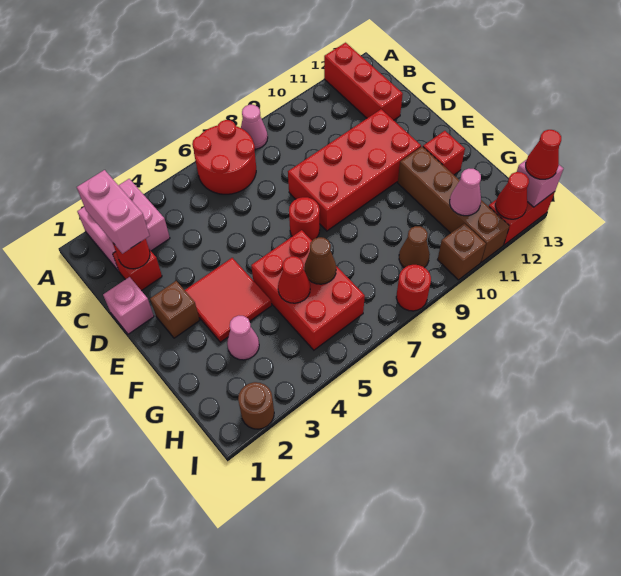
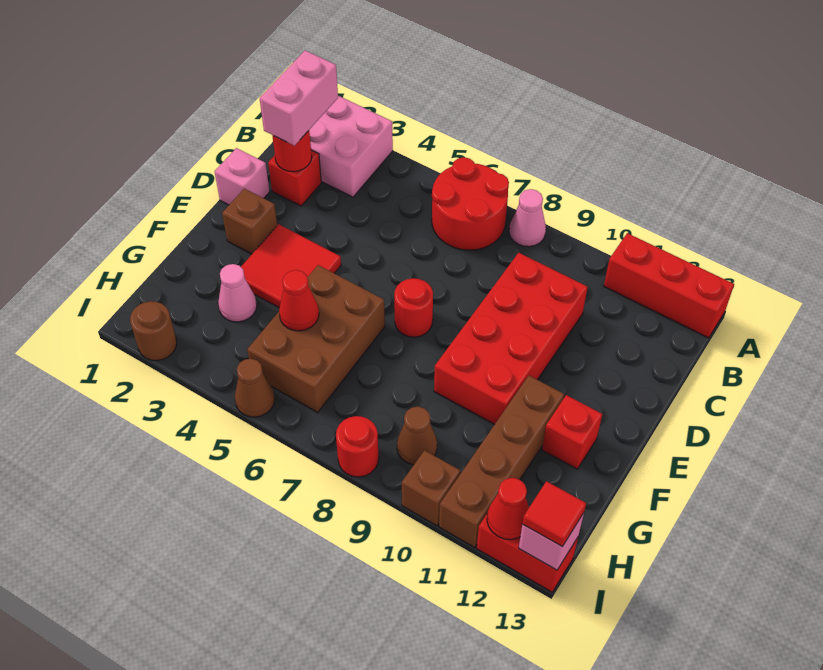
red 1x3 brick [324,43,403,120] -> red 1x3 brick turned to [604,233,734,338]
red 2x4 brick [288,109,421,231] -> red 2x4 brick turned to [434,253,588,424]
red 2x3 brick [251,230,365,350] -> brown 2x3 brick [247,265,385,412]
brown 1x1 cone [304,237,336,284] -> brown 1x1 cone moved to [235,359,275,417]
pink 1x1 cone [450,169,481,216] -> none
red 1x1 cone [526,130,561,179] -> red 1x1 tile [523,481,586,546]

